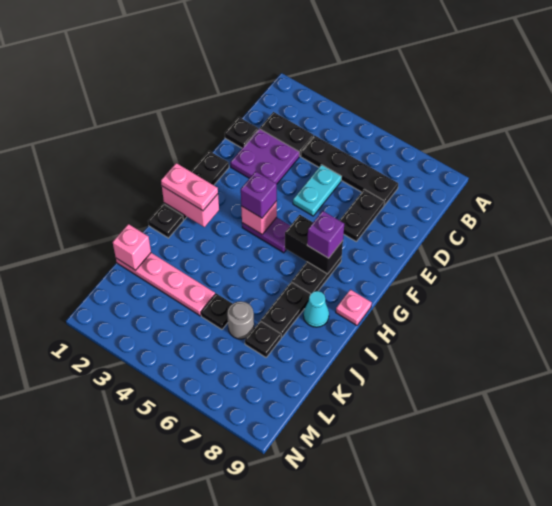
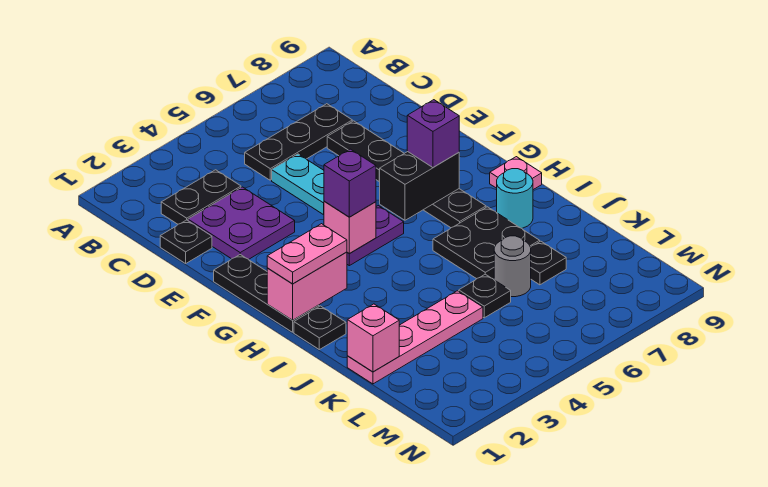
black 1x4 plate [301,135,398,205] -> black 1x3 plate [245,104,352,180]
black 1x2 plate [261,282,310,338] -> black 2x2 plate [433,207,540,279]
cyan 1x1 cone [303,291,329,327] -> cyan 1x1 round brick [497,169,533,228]

